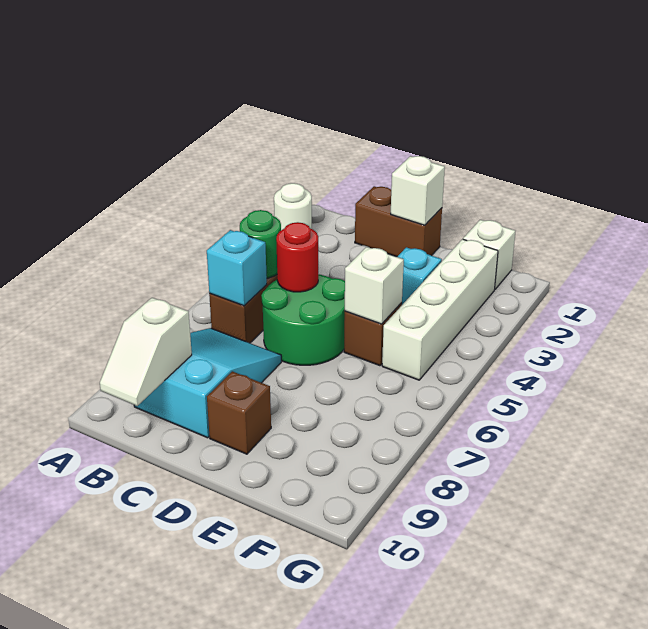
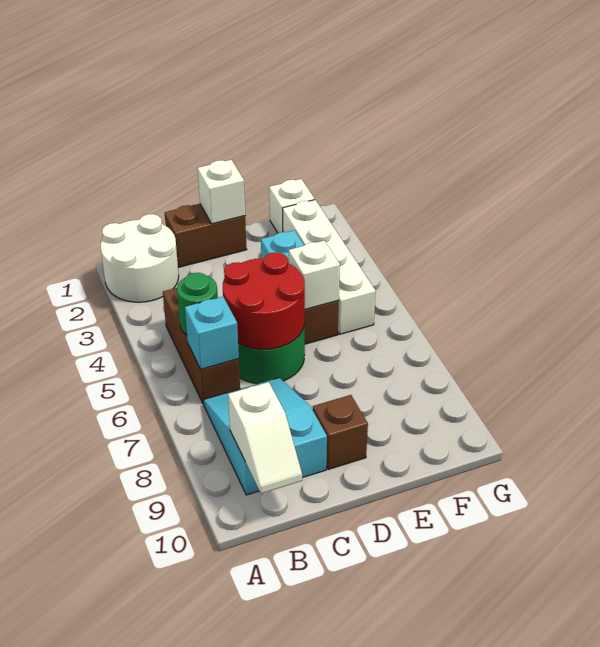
white 1x1 round brick [274,183,312,230] -> white 2x2 round brick [101,214,179,302]
red 1x1 round brick [276,222,318,292] -> red 2x2 round brick [223,252,305,349]

